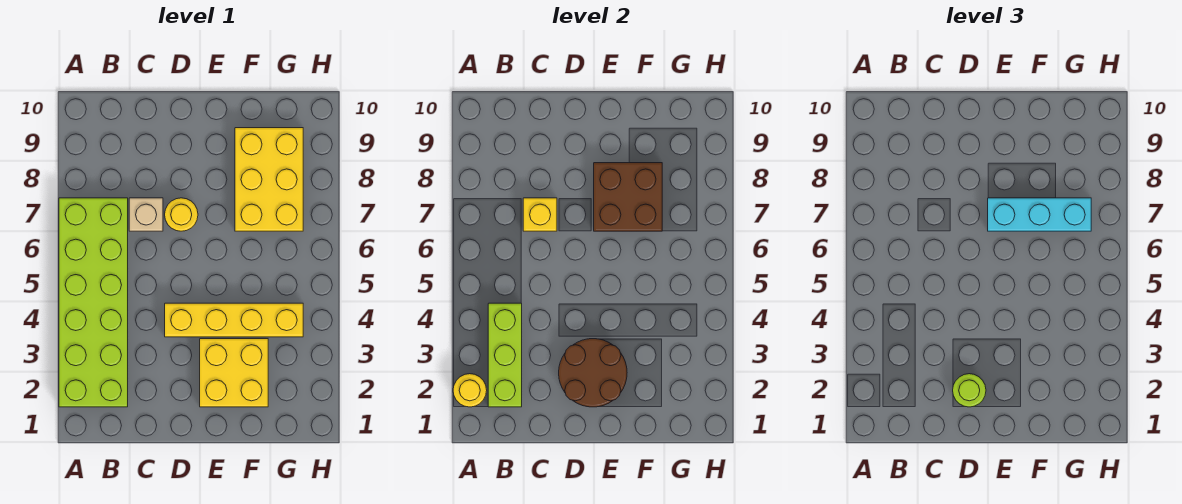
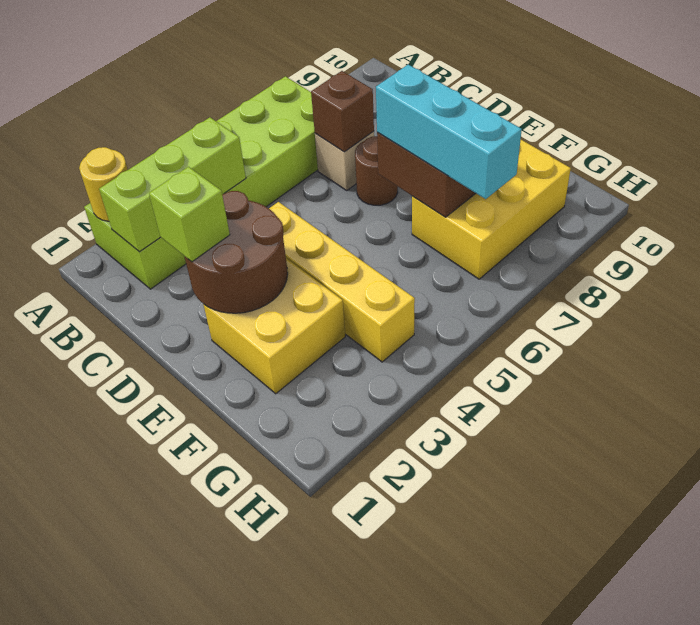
yellow 1x1 brick [523,198,557,231] -> brown 1x1 brick [311,71,374,152]
lime 1x1 round brick [953,374,986,407] -> lime 1x1 brick [149,167,230,262]
yellow 1x1 round brick [165,198,198,231] -> brown 1x1 round brick [355,136,398,205]

